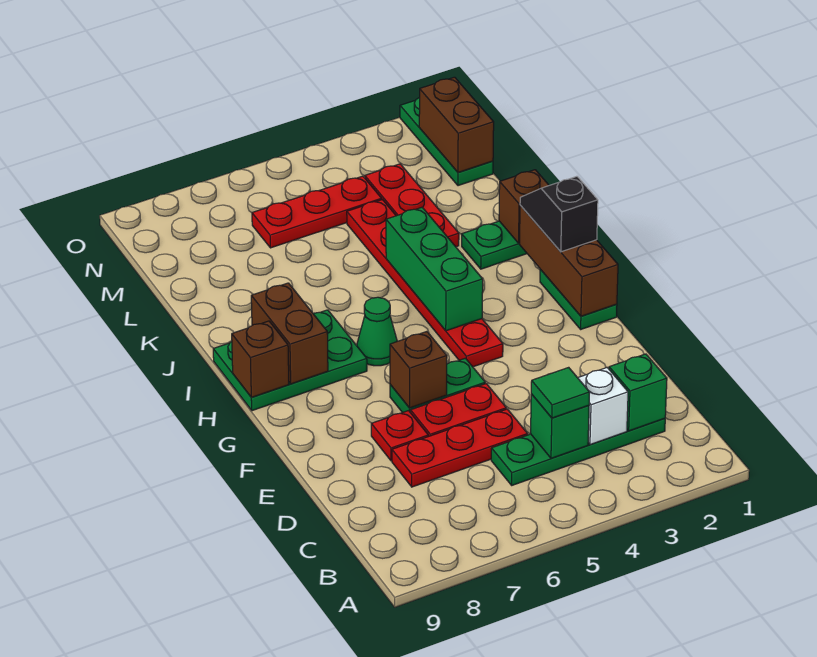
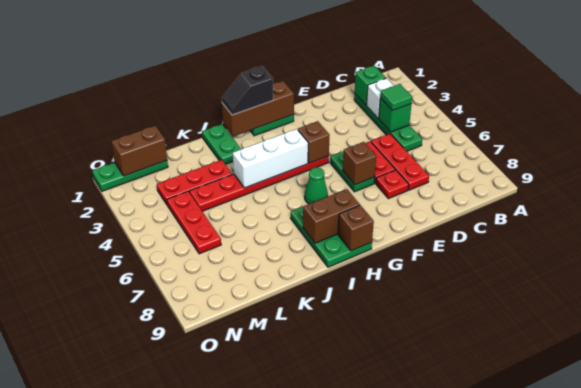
green 1x3 brick [386,207,483,331] -> white 1x3 brick [233,129,308,188]
brown 1x1 brick [499,170,549,243] -> brown 1x1 brick moved to [298,121,330,163]

